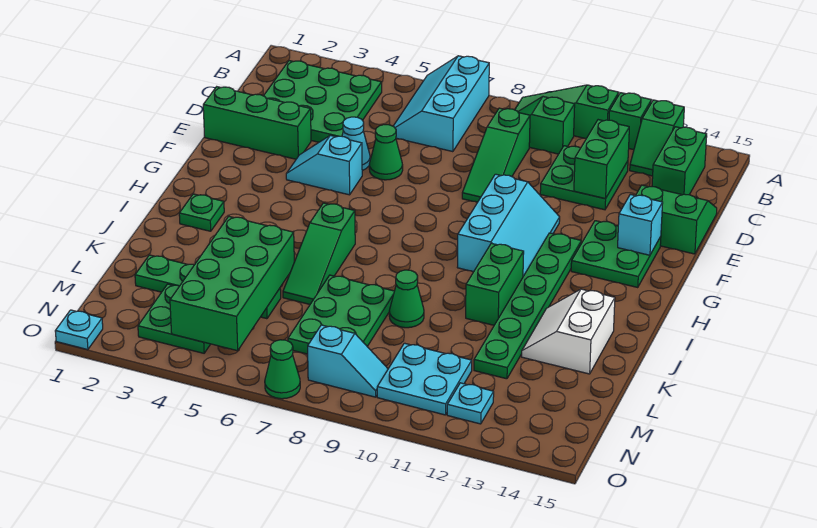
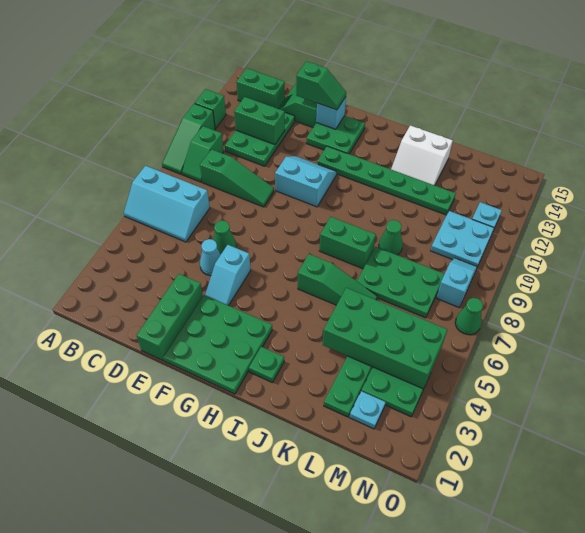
green 1x2 slope [630,100,684,176] -> green 1x2 slope moved to [296,61,346,110]
green 3x3 plate [264,61,382,142] -> green 3x3 plate moved to [163,295,272,394]
green 2x2 plate [540,146,628,210] -> green 2x3 plate [225,113,295,166]
cyan 2x3 slope [457,174,560,276] -> cyan 2x2 slope [275,156,337,207]
green 1x2 brick [466,243,524,325] -> green 1x2 brick moved to [319,217,376,269]
cyan 1x1 plate [55,310,103,350] -> cyan 1x1 plate moved to [349,391,386,429]

